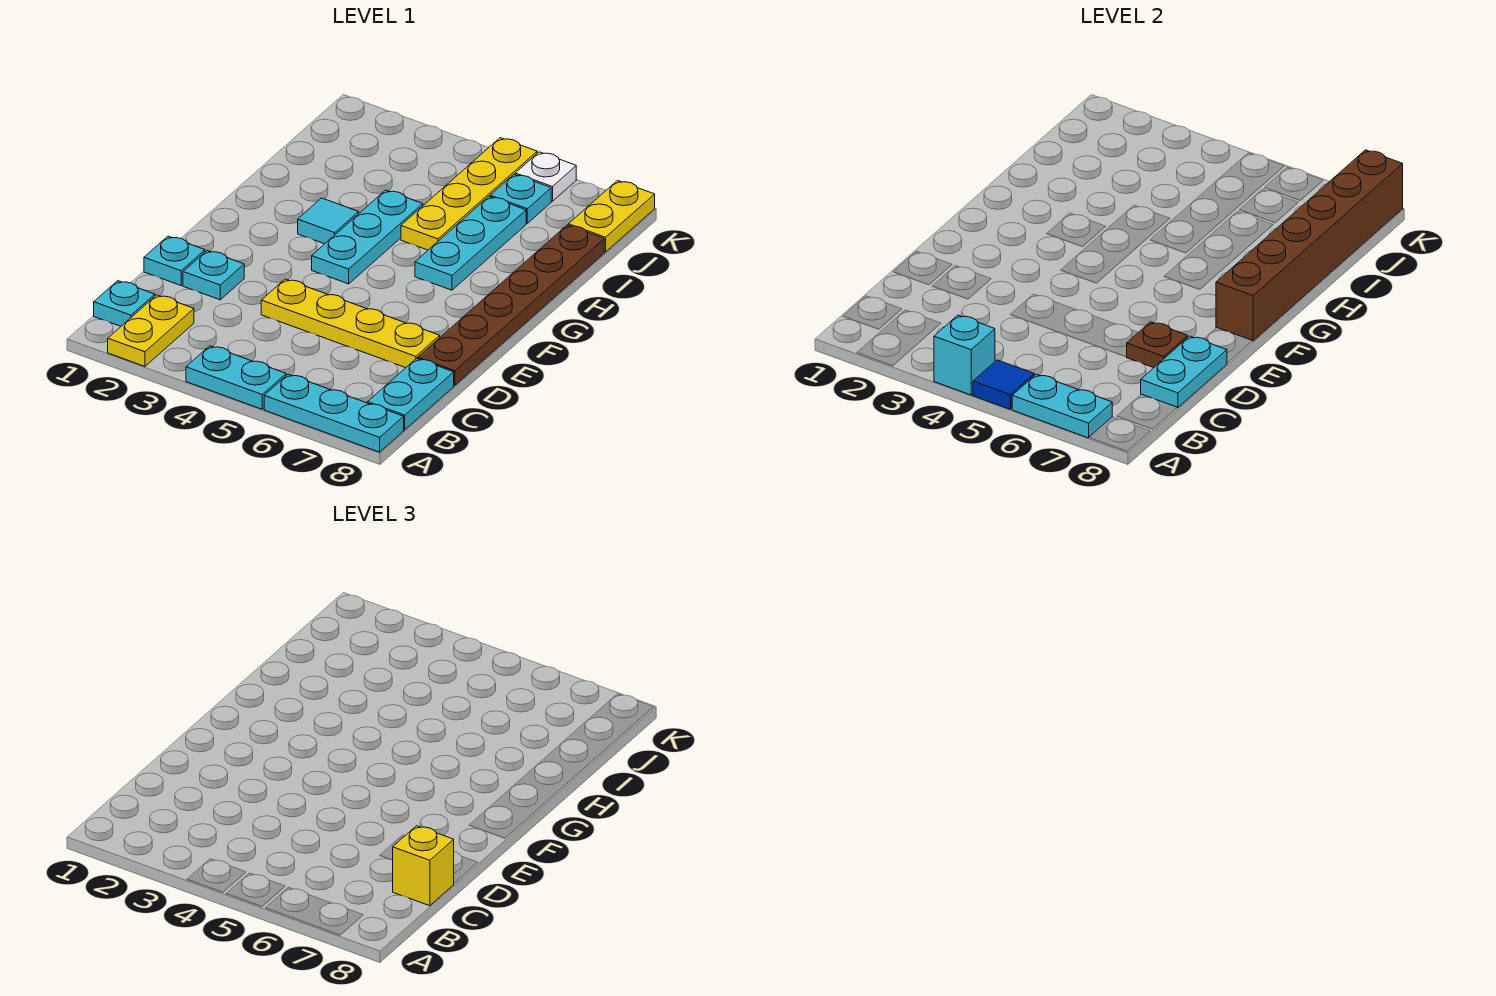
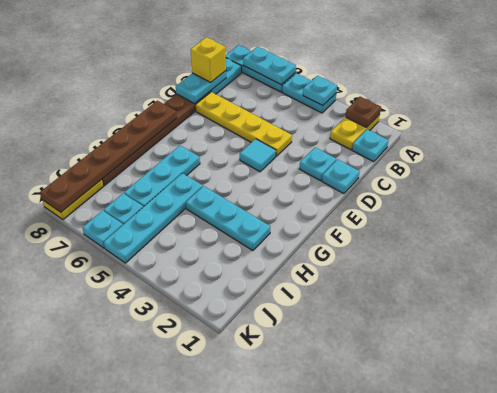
cyan 1x1 brick [934,315,995,395] -> cyan 1x1 plate [303,76,337,106]
blue 1x1 tile [973,360,1034,409] -> none
brown 1x1 plate [1127,322,1188,368] -> brown 1x1 plate moved to [346,97,381,127]
cyan 1x3 plate [312,190,423,284] -> cyan 1x3 plate turned to [186,186,270,251]
brown 1x6 brick [1216,150,1403,341] -> brown 1x6 plate [40,101,177,212]
cyan 1x1 tile [298,198,359,244] -> cyan 1x1 tile moved to [240,139,276,172]
yellow 1x4 plate [401,138,537,250] -> cyan 1x4 plate [104,173,203,263]
white 1x1 plate [515,152,576,201] -> cyan 1x1 plate [83,211,123,248]

